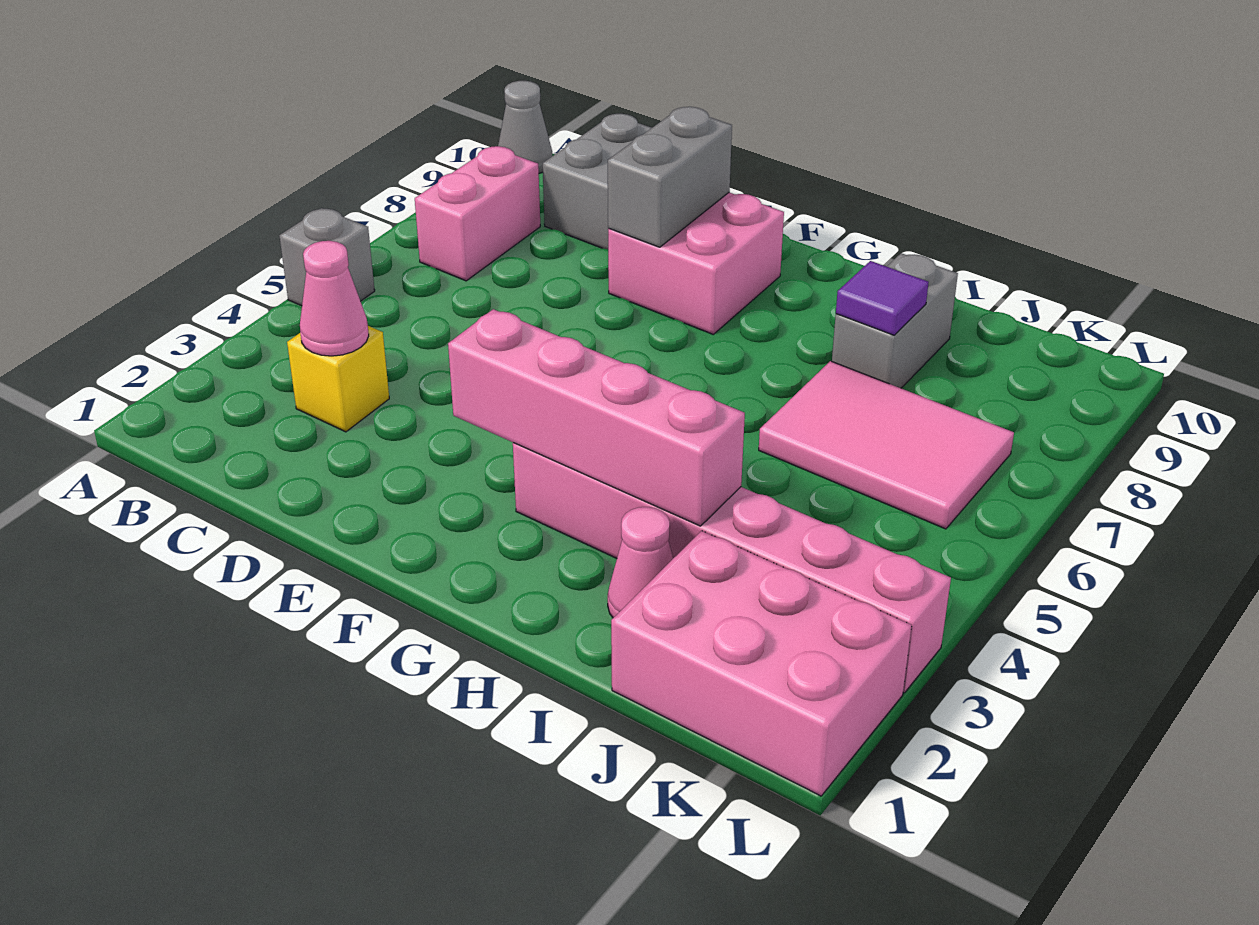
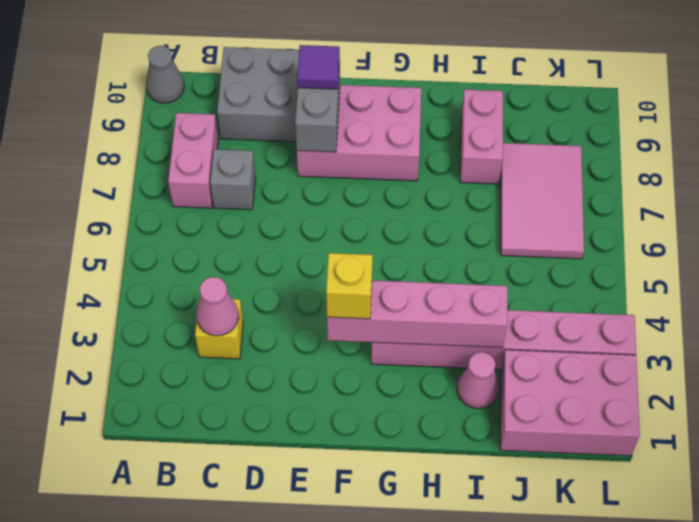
grey 1x1 brick [279,208,375,306] -> grey 1x1 brick moved to [210,149,255,210]
pink 2x2 brick [608,193,784,334] -> pink 2x3 brick [297,85,421,181]
none -> yellow 1x1 brick [326,253,373,319]
pink 2x3 tile [759,361,1014,529] -> pink 2x3 tile turned to [501,143,584,259]
grey 1x2 brick [832,253,958,388] -> pink 1x2 brick [460,89,503,184]
purple 1x1 tile [836,261,929,335] -> purple 1x1 tile moved to [297,45,340,89]

